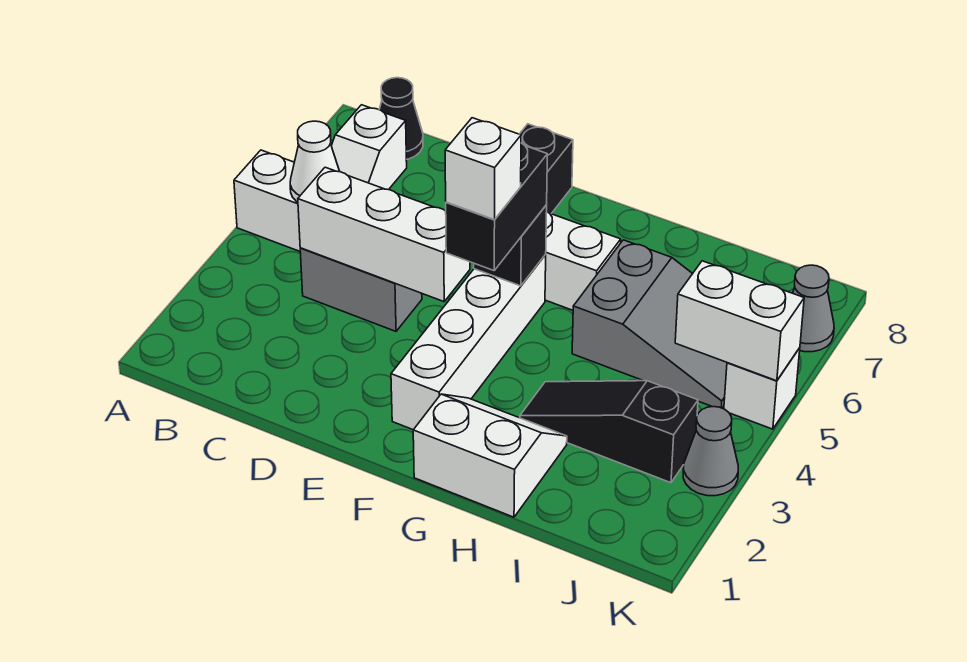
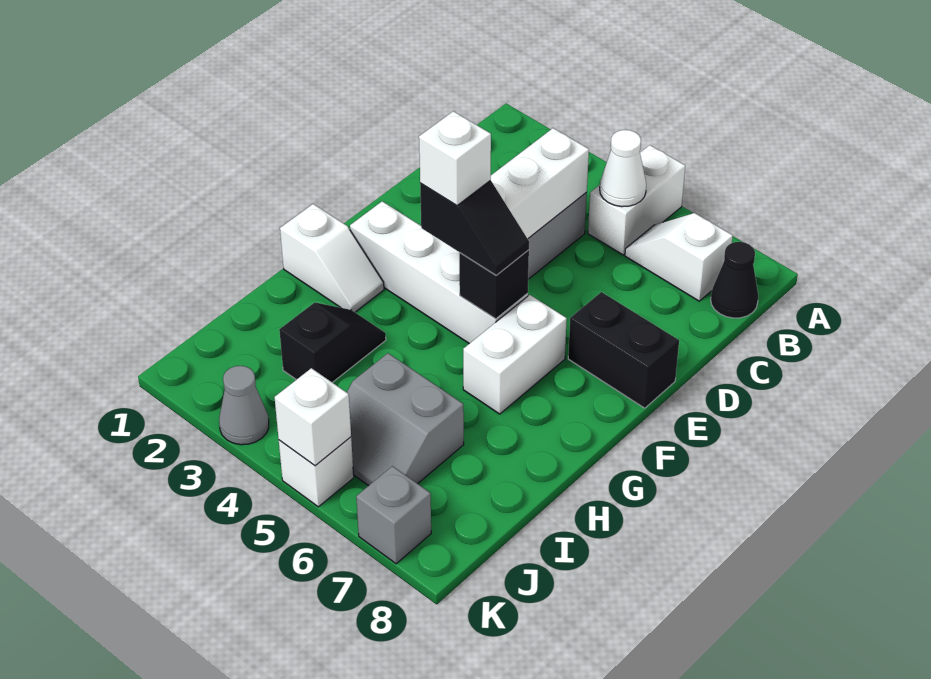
black 1x2 brick [446,143,547,271] -> black 1x2 slope [420,181,529,275]
white 2x2 slope [413,394,567,517] -> white 1x2 slope [280,204,384,312]
black 1x3 slope [520,381,698,483] -> black 1x2 slope [279,302,386,383]
grey 2x3 slope [572,240,727,408] -> grey 2x2 slope [347,353,464,486]
white 1x2 brick [675,261,804,381] -> white 1x1 brick [275,368,351,466]
grey 1x1 cone [793,265,834,352] -> grey 1x1 brick [356,466,431,564]

